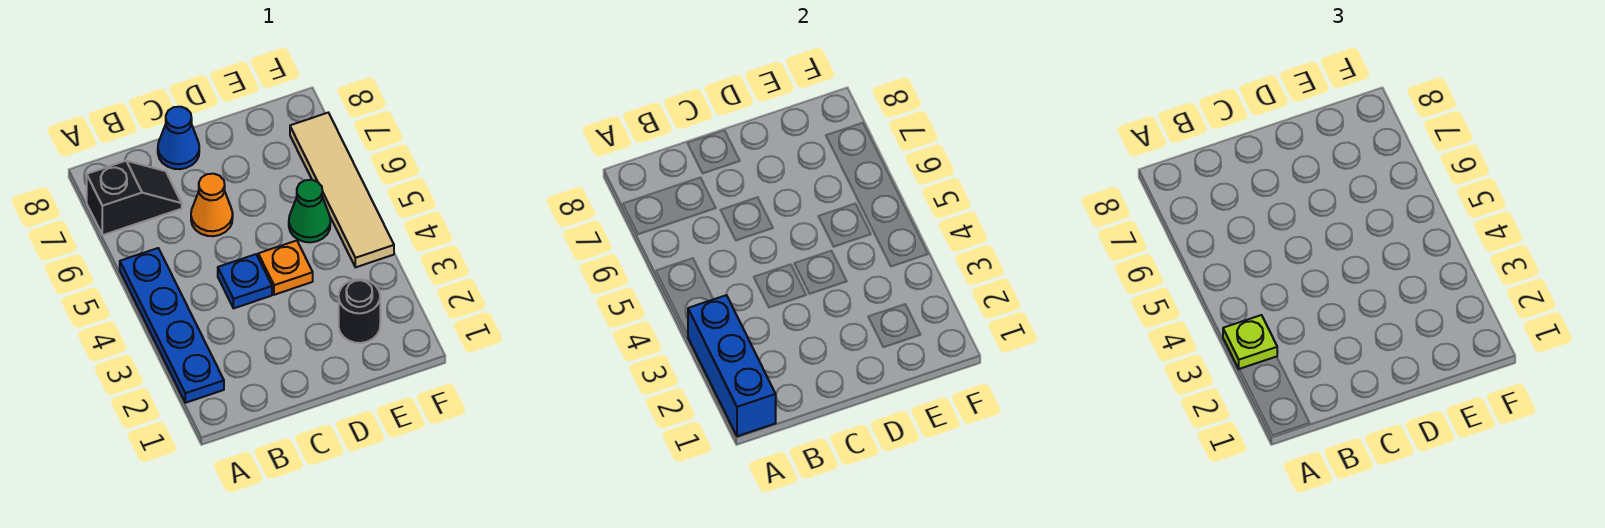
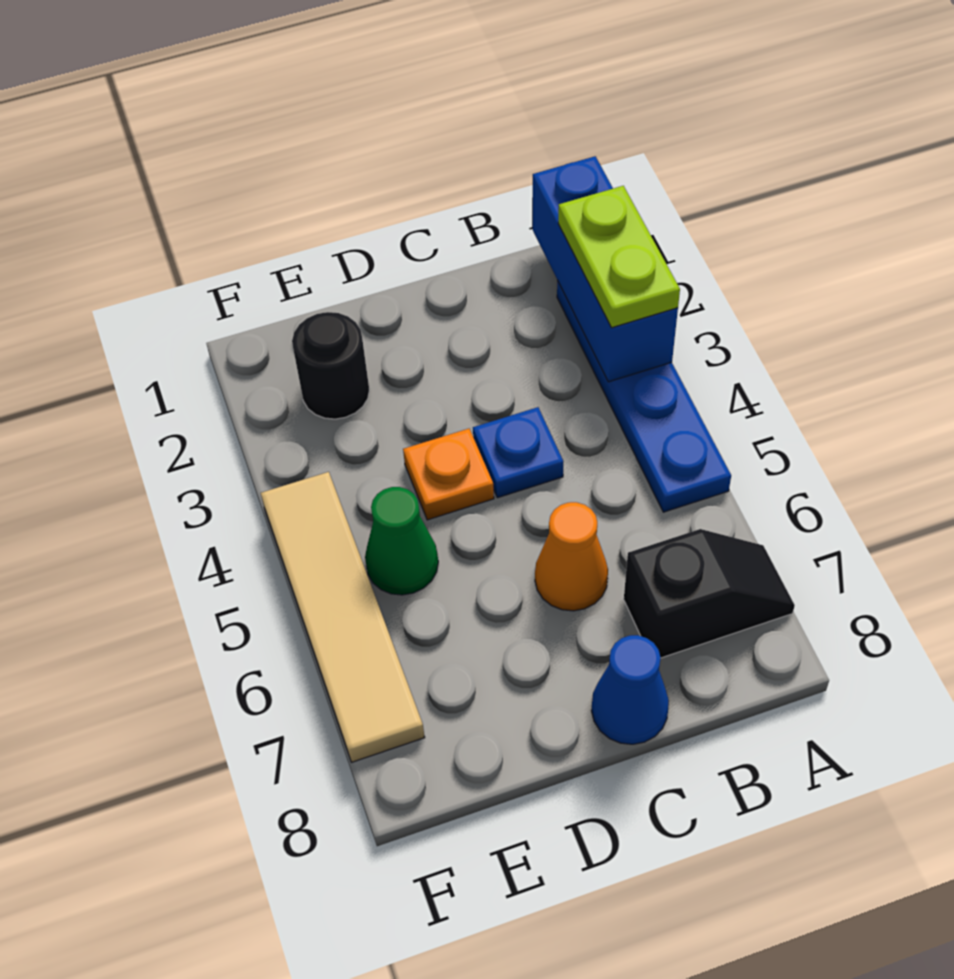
lime 1x1 plate [1223,315,1277,369] -> lime 1x2 plate [558,186,680,328]
black 1x2 slope [87,161,182,235] -> black 1x2 slope turned to [624,529,795,658]

